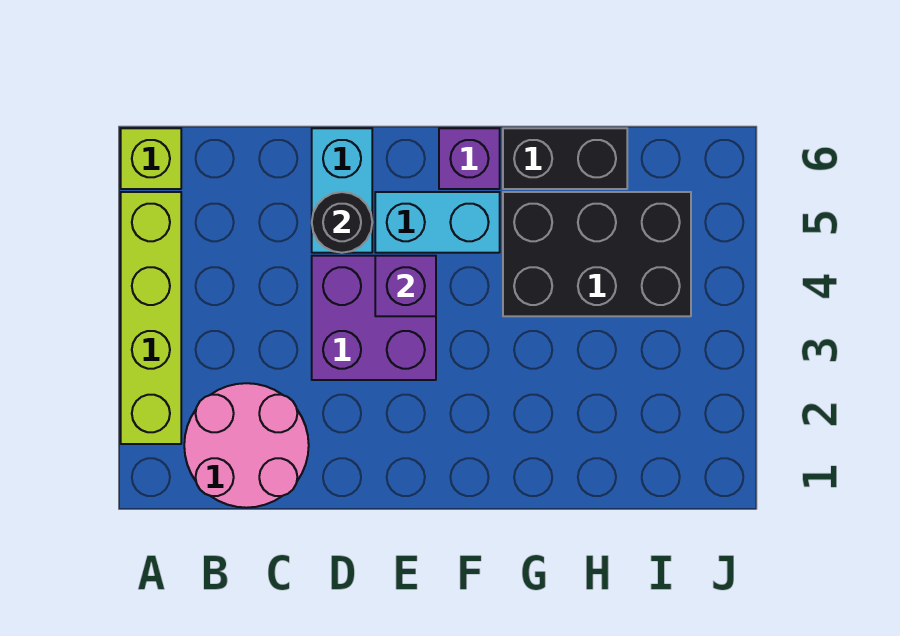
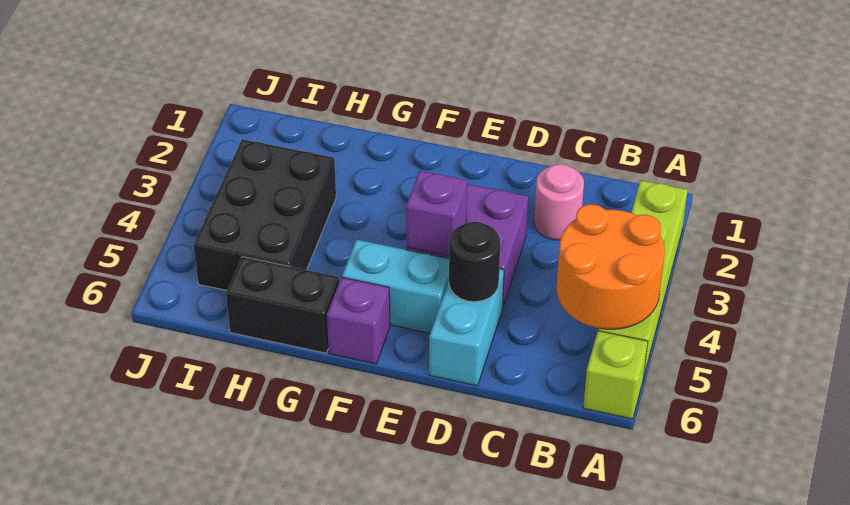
none -> orange 2x2 round brick [557,204,665,329]
pink 2x2 round brick [184,383,309,508] -> pink 1x1 round brick [534,164,584,240]
black 2x3 brick [503,192,691,316] -> black 2x3 brick turned to [194,139,336,290]

